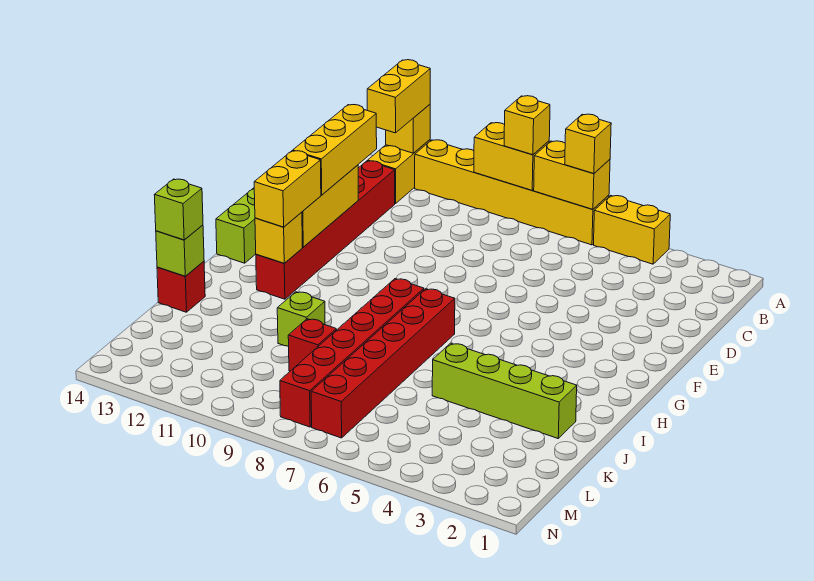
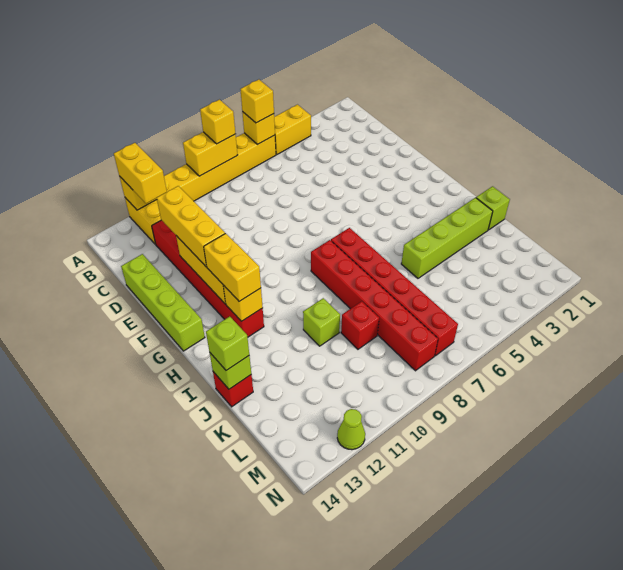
yellow 1x2 brick [534,141,610,209] -> yellow 1x1 brick [242,112,275,145]
none -> lime 1x1 brick [476,186,510,230]
none -> lime 1x1 cone [337,409,365,450]

